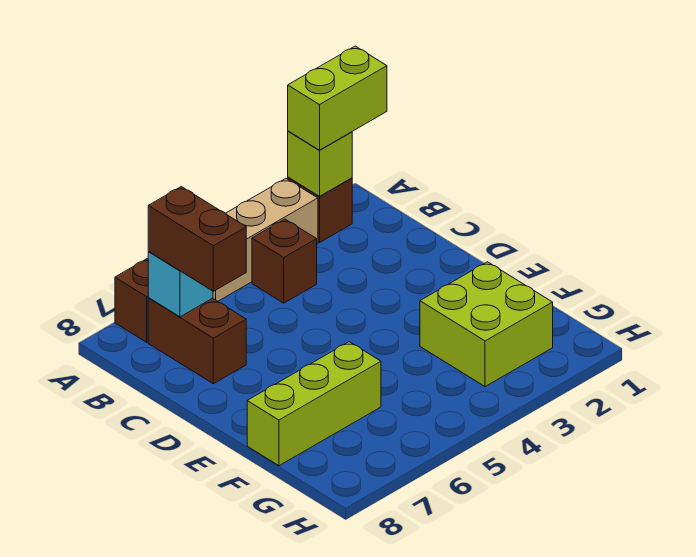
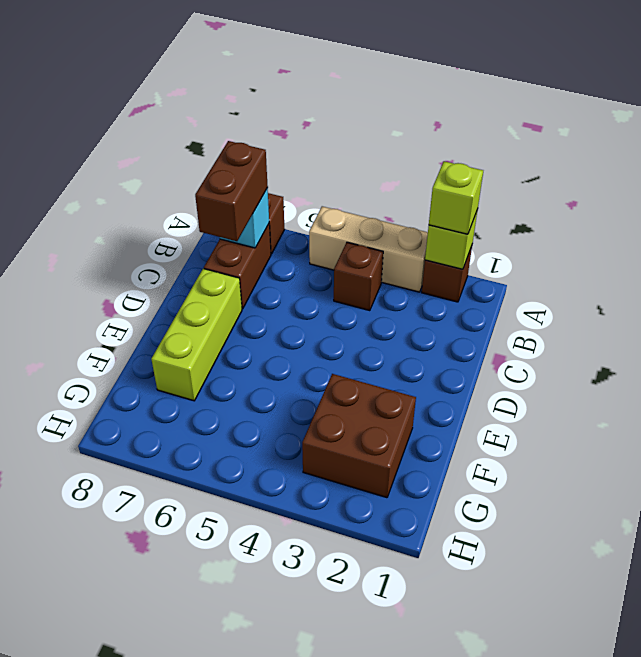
lime 1x2 brick [288,46,387,150] -> lime 1x1 brick [429,161,483,234]
lime 2x2 brick [420,262,553,387] -> brown 2x2 brick [302,374,416,498]
lime 1x3 brick [247,342,381,466] -> lime 1x3 brick turned to [151,269,242,401]

